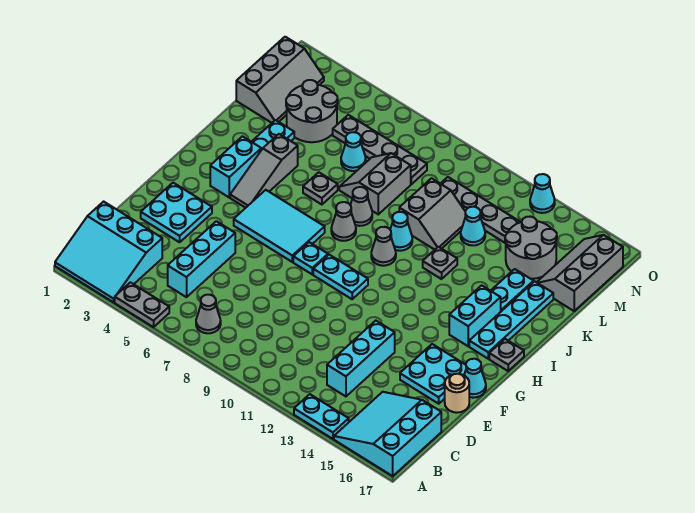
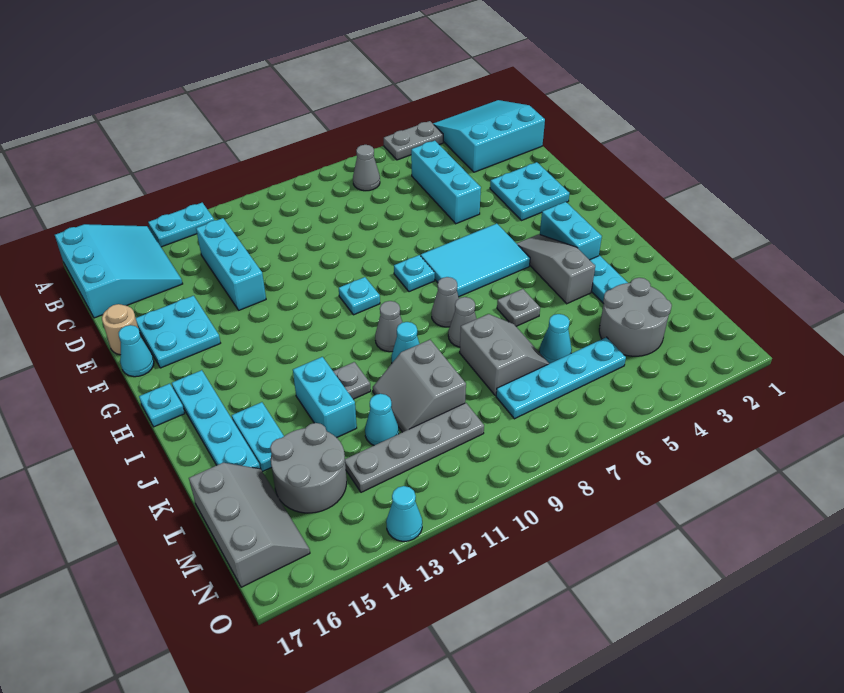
cyan 1x2 plate [313,255,368,299] -> cyan 1x1 plate [339,277,380,315]
cyan 1x2 brick [449,285,501,346] -> cyan 1x2 brick moved to [293,357,357,438]
grey 1x1 plate [489,339,524,371] -> cyan 1x1 plate [139,384,185,427]
grey 2x3 slope [236,37,324,123] -> none
grey 1x4 plate [333,115,427,184] -> cyan 1x4 plate [496,337,626,419]

